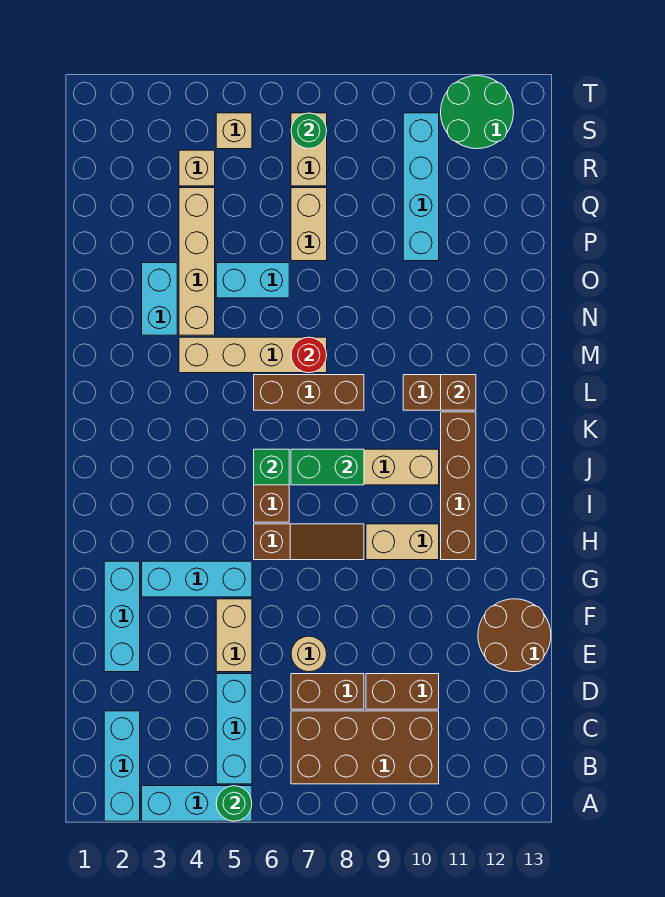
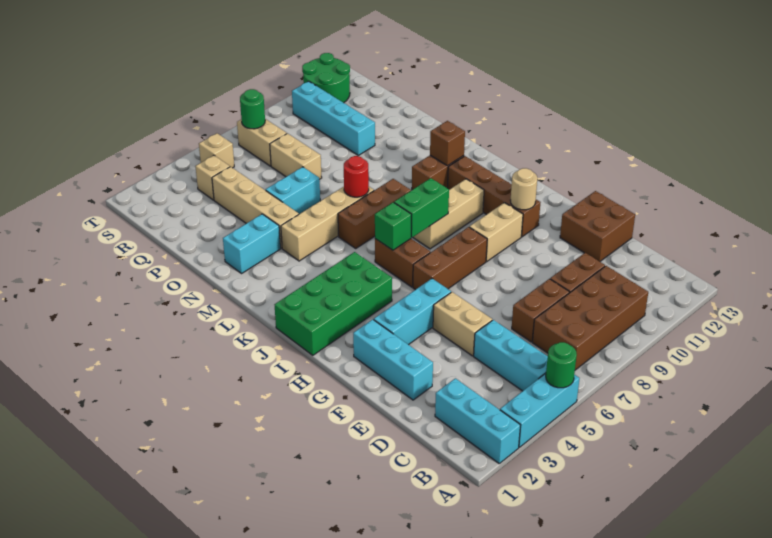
tan 1x1 round brick [291,636,327,672] -> tan 1x1 round brick moved to [510,168,537,210]
brown 2x2 round brick [478,599,551,672] -> brown 2x2 brick [560,191,635,261]
brown 1x3 slope [254,524,364,560] -> brown 1x3 brick [413,227,487,290]
none -> green 2x4 brick [274,252,392,355]
cyan 1x2 brick [142,263,177,335] -> cyan 1x2 brick turned to [223,214,280,273]

